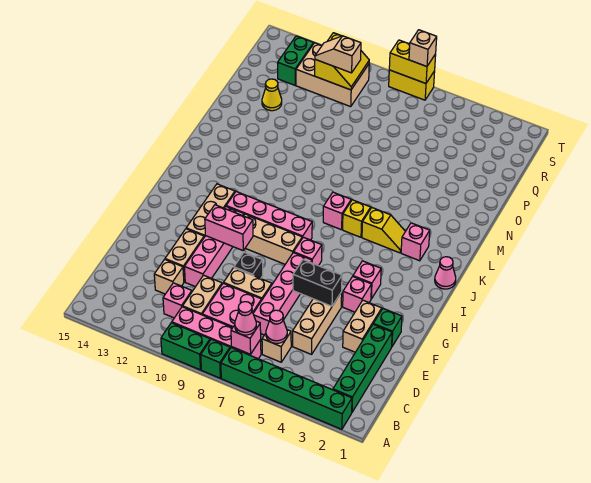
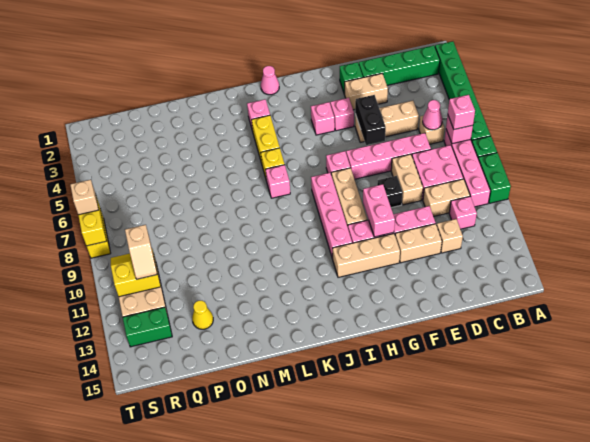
pink 1x1 cone [235,302,256,335] -> pink 1x1 brick [448,95,475,129]
yellow 1x2 slope [362,208,406,253] -> yellow 1x2 brick [252,115,280,163]

